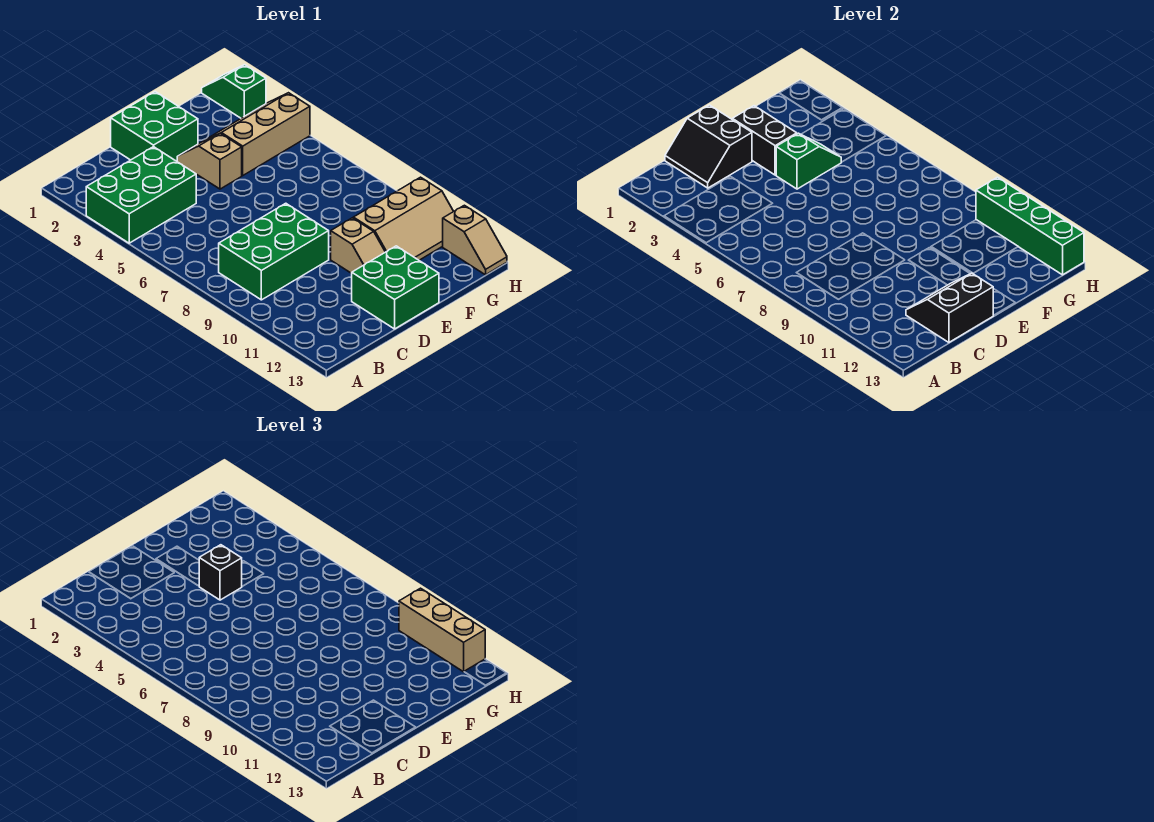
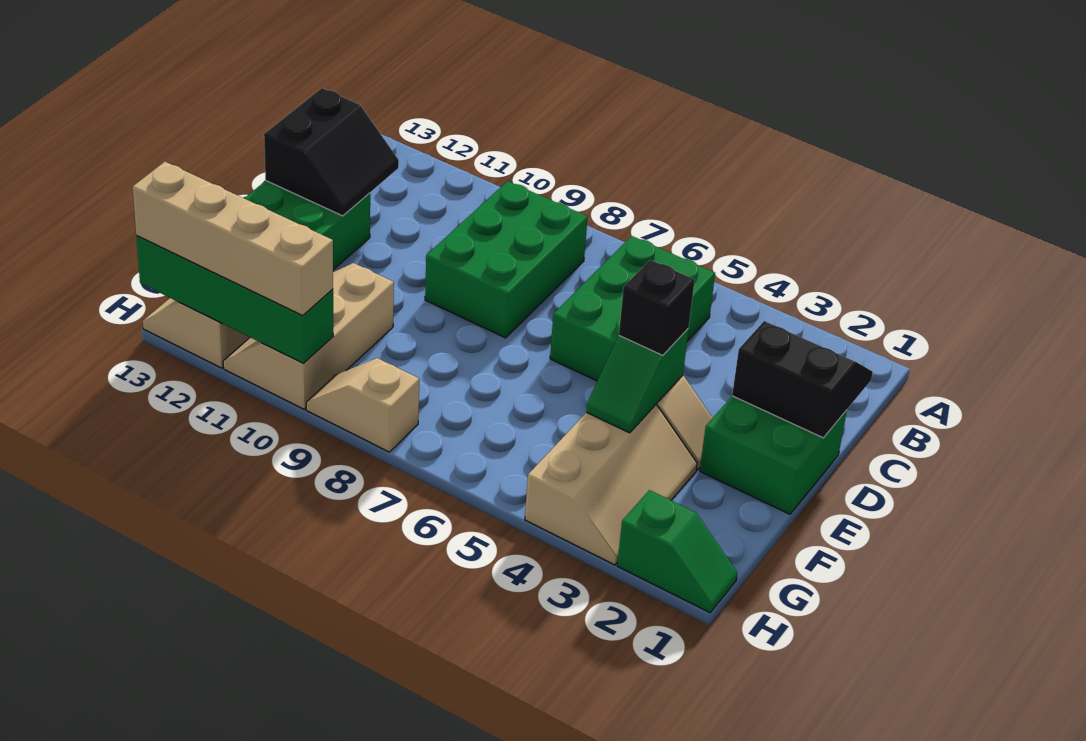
green 2x3 brick [86,147,196,243] -> green 2x3 brick moved to [550,236,715,381]
black 1x2 brick [732,106,797,175] -> none
tan 1x2 slope [331,218,385,273] -> tan 1x2 slope moved to [306,358,419,452]
tan 1x3 brick [399,588,485,672] -> tan 1x4 brick [133,162,333,316]

